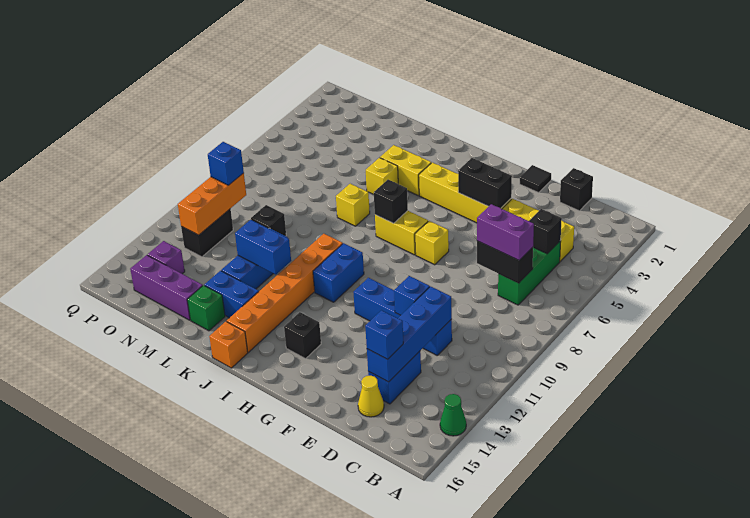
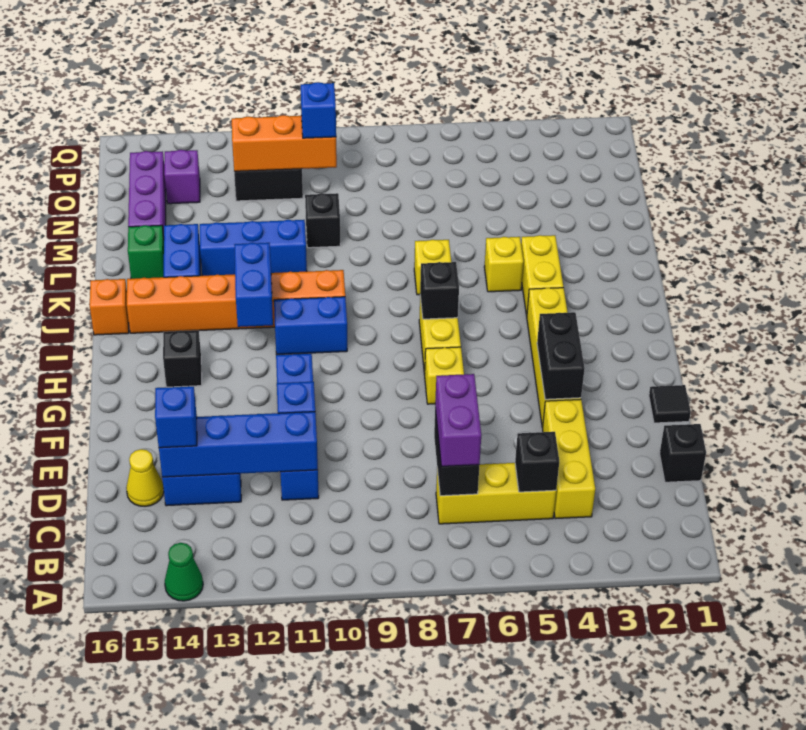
green 1x3 brick [498,241,561,305] -> yellow 1x3 brick [436,463,556,524]
blue 1x2 brick [235,220,291,274] -> blue 1x2 brick moved to [234,243,273,327]

